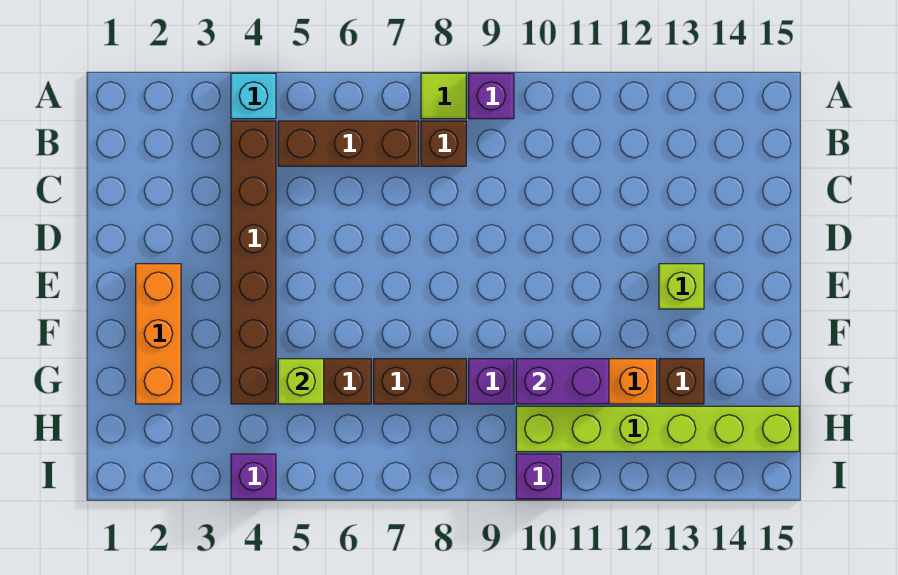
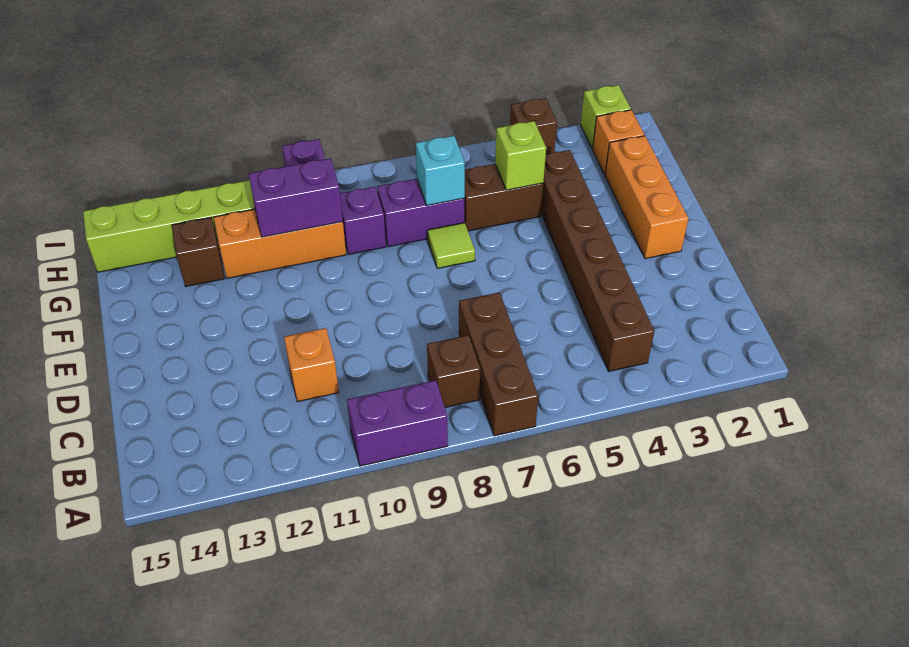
cyan 1x1 brick [231,73,276,119] -> cyan 1x1 brick moved to [416,136,465,205]
lime 1x1 tile [421,73,466,119] -> lime 1x1 tile moved to [427,223,475,268]
purple 1x1 brick [469,73,514,119] -> purple 1x2 brick [347,380,448,466]
brown 1x3 brick [278,121,419,166] -> brown 1x3 brick turned to [459,292,538,436]
none -> orange 1x1 brick [284,328,339,402]
lime 1x1 brick [659,264,704,309] -> lime 1x1 brick moved to [580,85,631,149]
brown 1x2 brick [374,359,466,404] -> purple 1x2 brick [377,179,464,247]
none -> orange 1x1 brick [593,110,644,174]
purple 1x1 brick [231,454,276,499] -> brown 1x1 brick [510,98,557,154]

